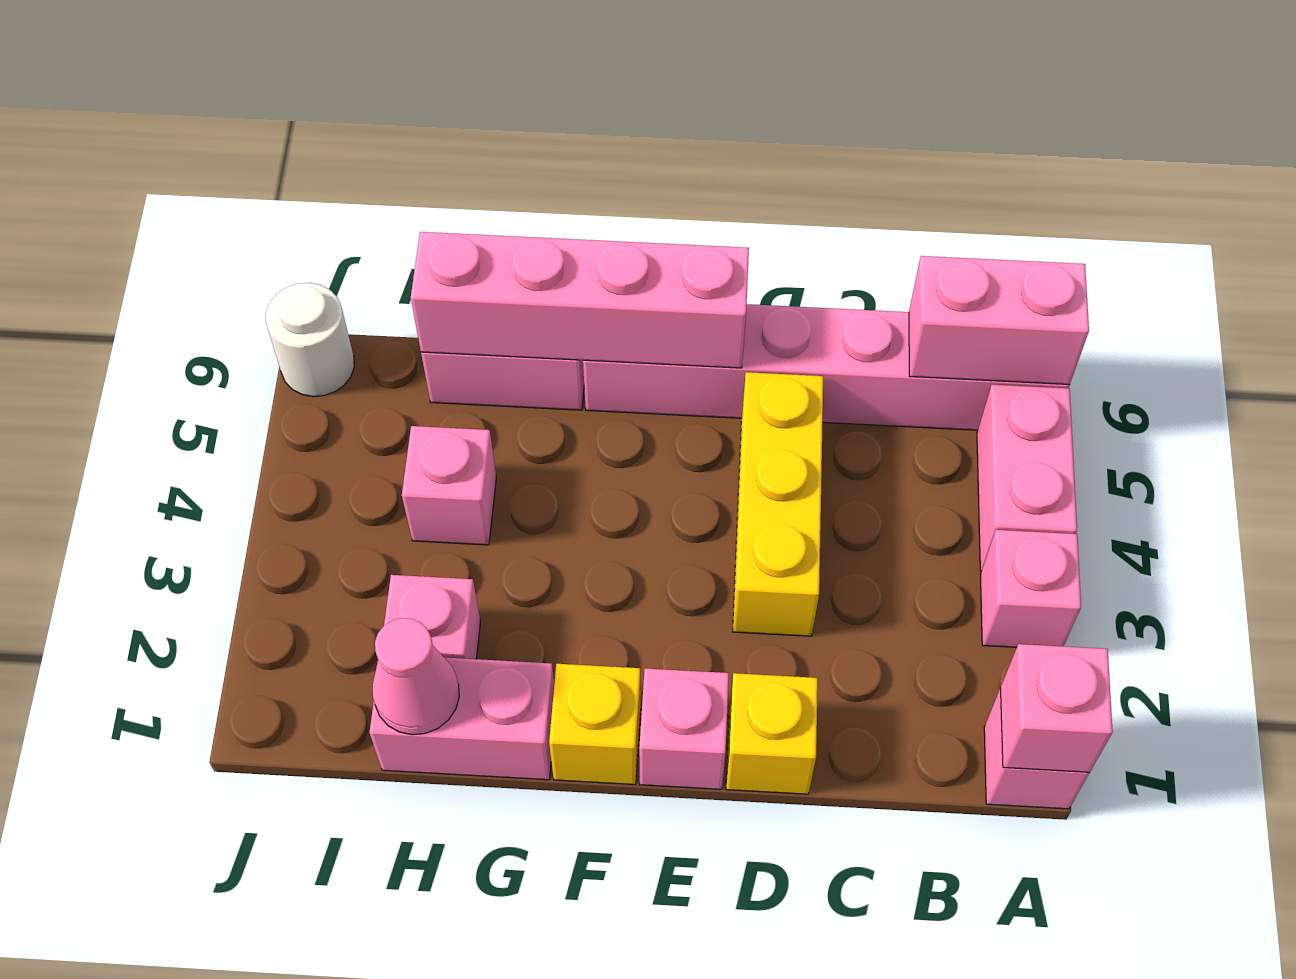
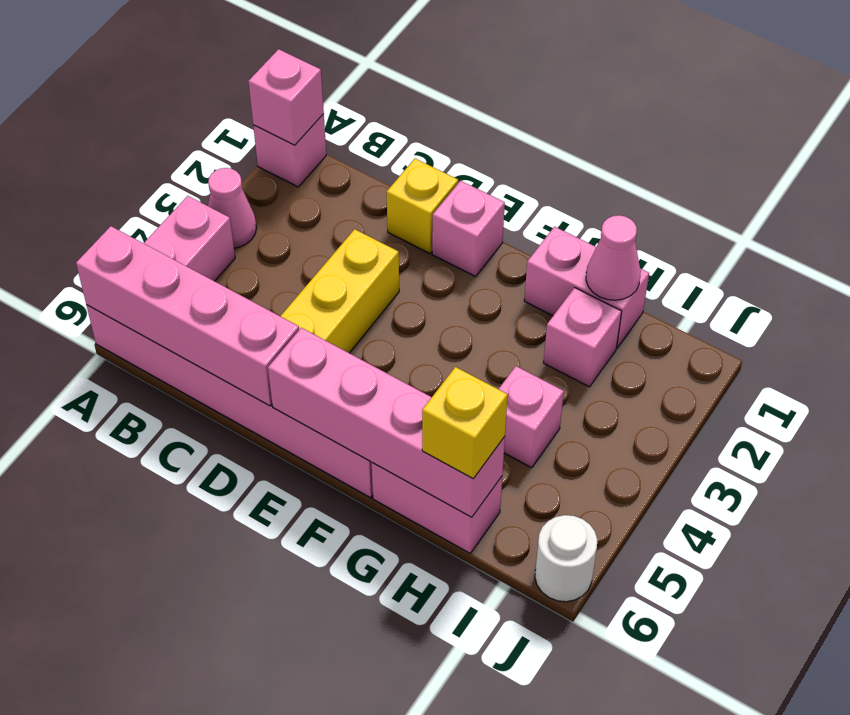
pink 1x1 brick [981,530,1081,647] -> pink 1x1 cone [208,168,257,248]
pink 1x2 brick [909,256,1089,385] -> pink 1x4 brick [76,226,299,406]
yellow 1x1 brick [549,664,641,785] -> yellow 1x1 brick moved to [422,367,508,479]

